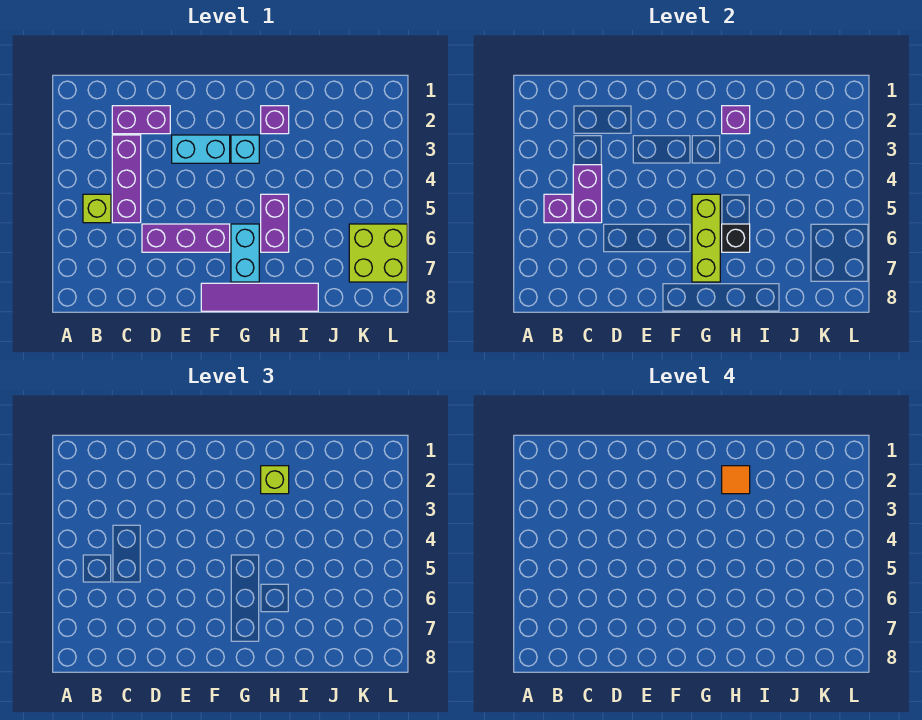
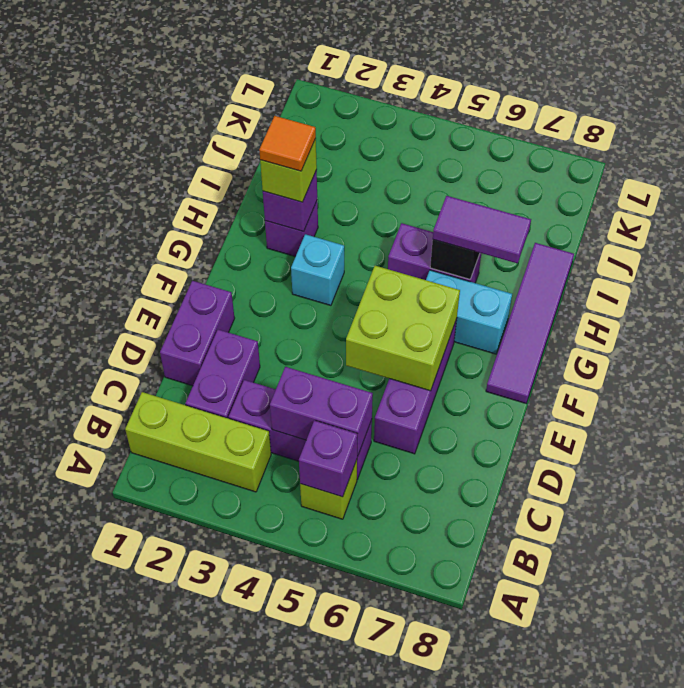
none -> purple 1x2 brick [160,281,235,386]
cyan 1x2 brick [172,135,230,163] -> none
lime 1x3 brick [692,194,720,282] -> lime 1x3 brick moved to [125,392,271,492]
none -> purple 1x2 tile [433,196,531,263]
lime 2x2 brick [349,224,407,282] -> lime 2x2 brick moved to [346,266,460,391]

